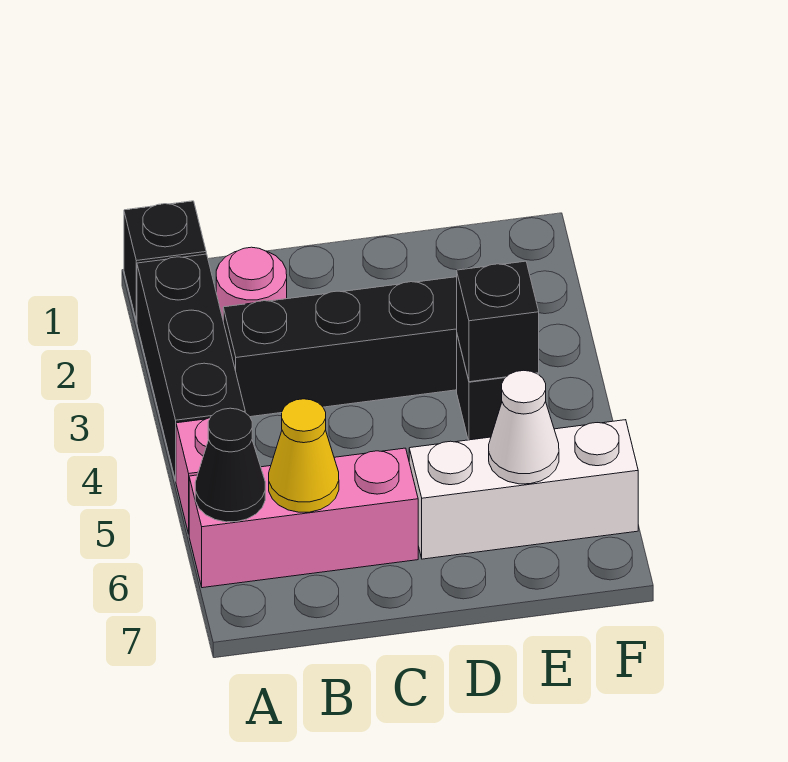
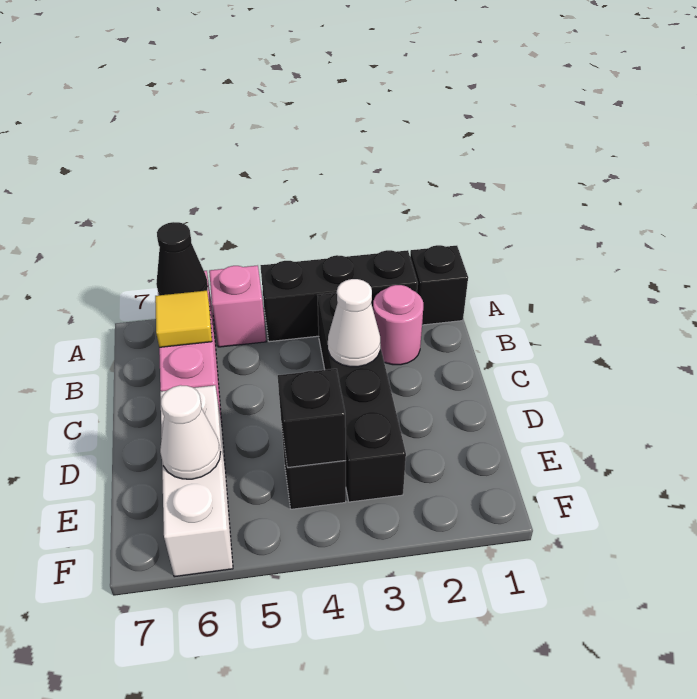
yellow 1x1 cone [269,399,339,512] -> yellow 1x1 tile [155,291,212,347]
none -> white 1x1 cone [328,279,380,367]

